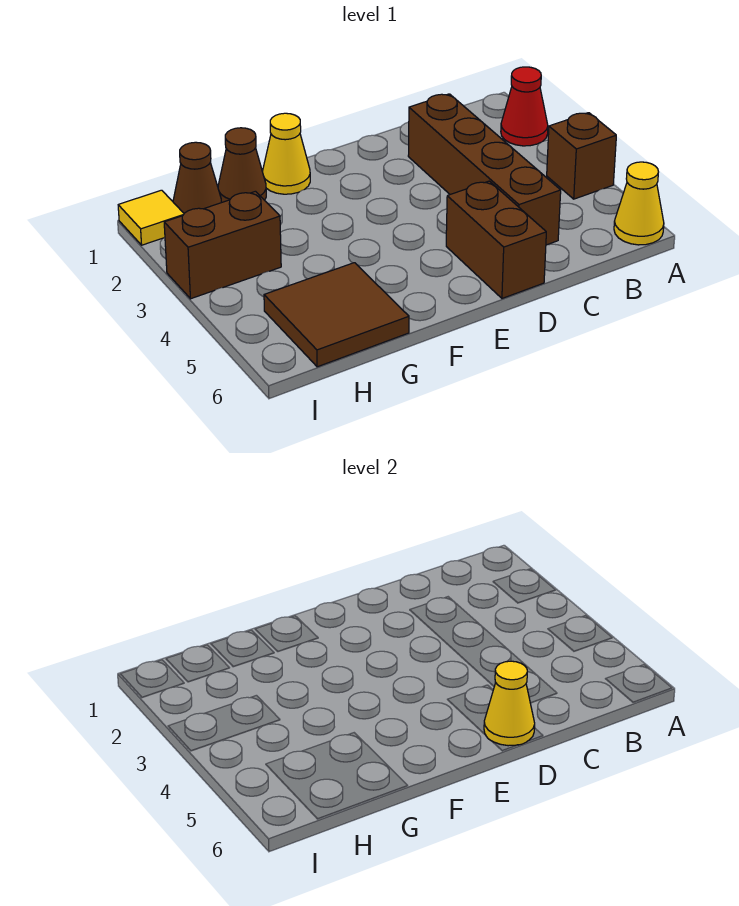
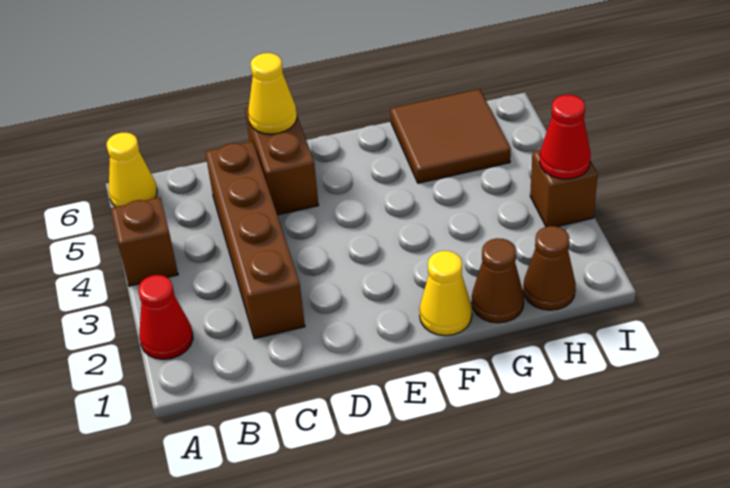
brown 1x2 brick [164,191,281,299] -> brown 1x1 brick [530,150,598,227]
yellow 1x1 tile [118,190,184,245] -> none
none -> red 1x1 cone [539,95,591,179]

